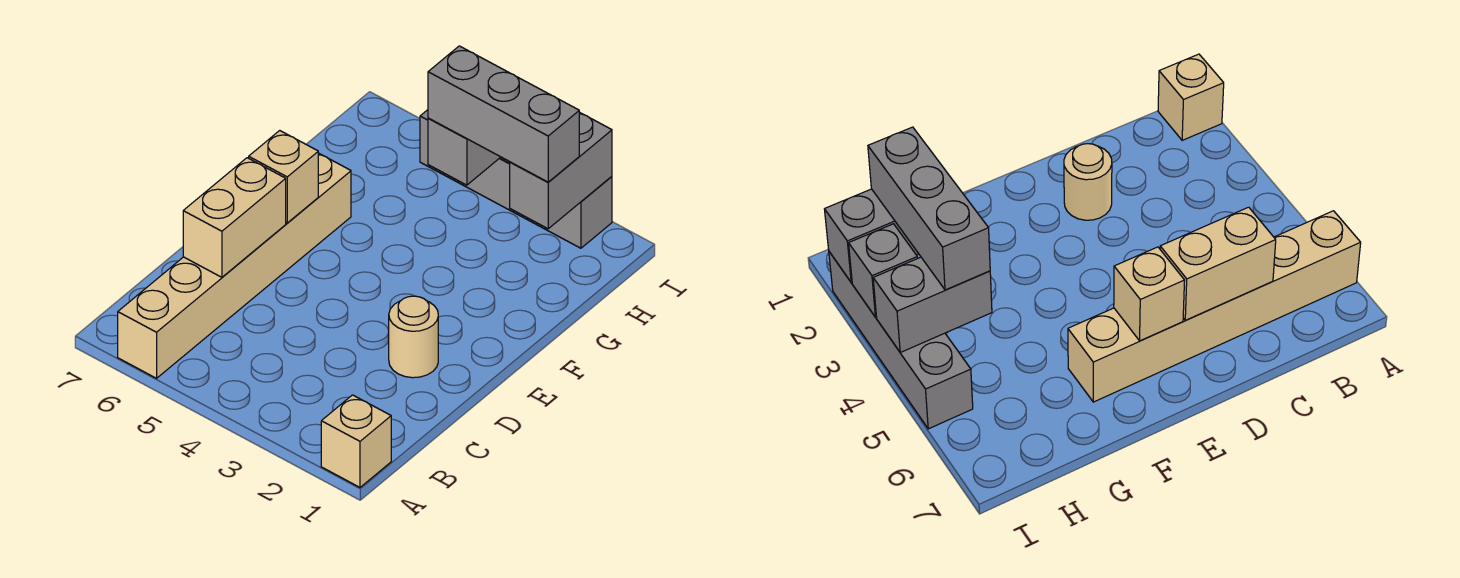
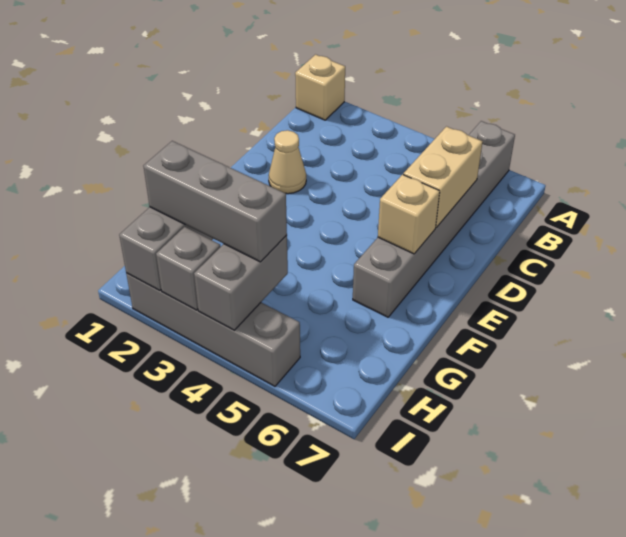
tan 1x6 brick [118,153,351,378] -> grey 1x6 brick [353,121,515,317]
tan 1x1 round brick [389,296,438,378] -> tan 1x1 cone [269,130,306,194]

